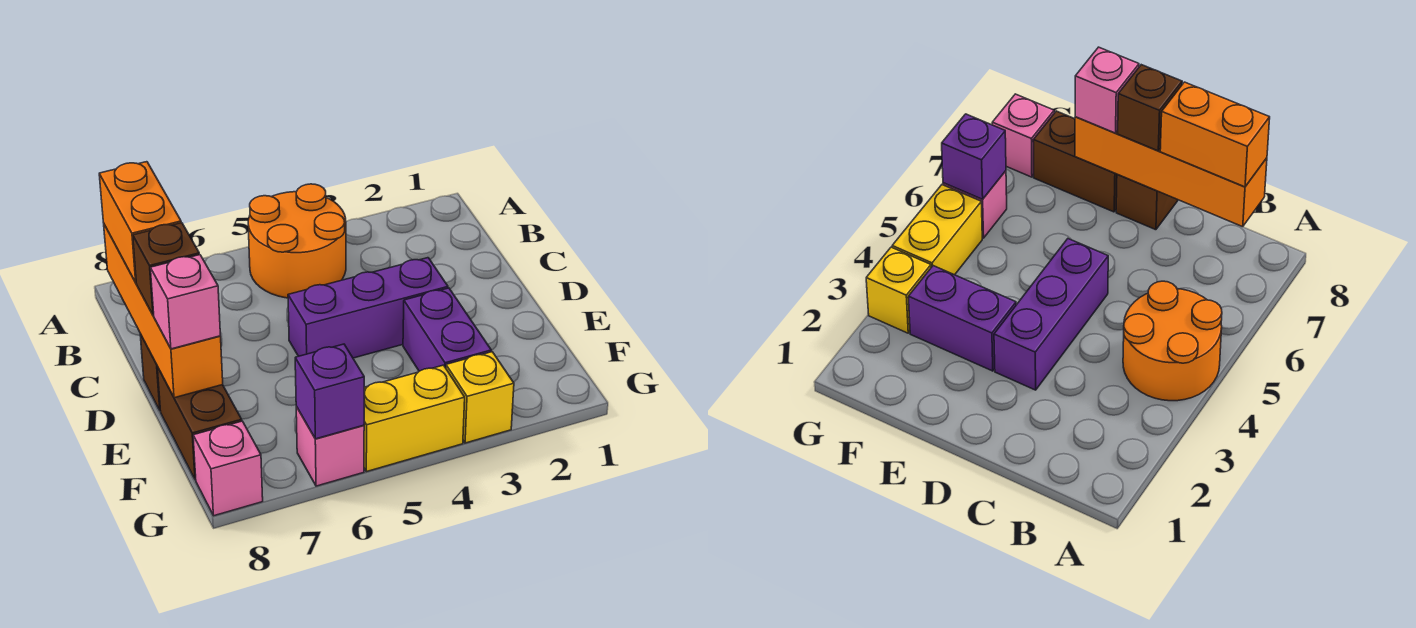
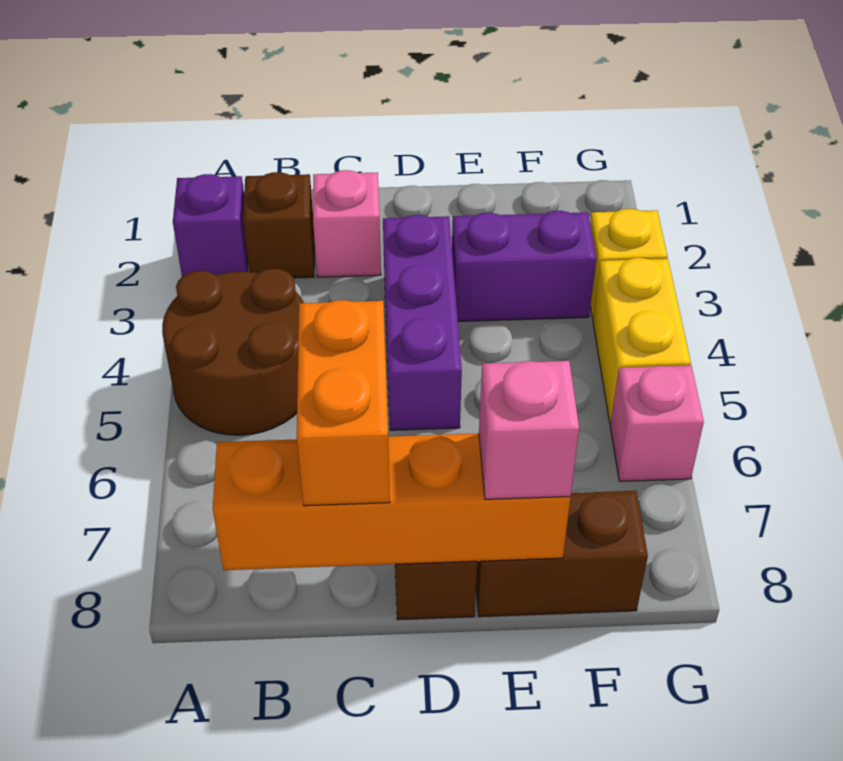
orange 2x2 round brick [248,184,346,298] -> brown 2x2 round brick [162,269,304,435]
orange 1x2 brick [99,162,181,283] -> orange 1x2 brick turned to [297,300,390,506]
brown 1x1 brick [133,223,199,315] -> brown 1x1 brick moved to [243,172,314,278]
purple 1x1 brick [295,344,364,439] -> purple 1x1 brick moved to [173,174,248,276]
pink 1x1 brick [193,421,263,516] -> pink 1x1 brick moved to [313,170,381,277]

